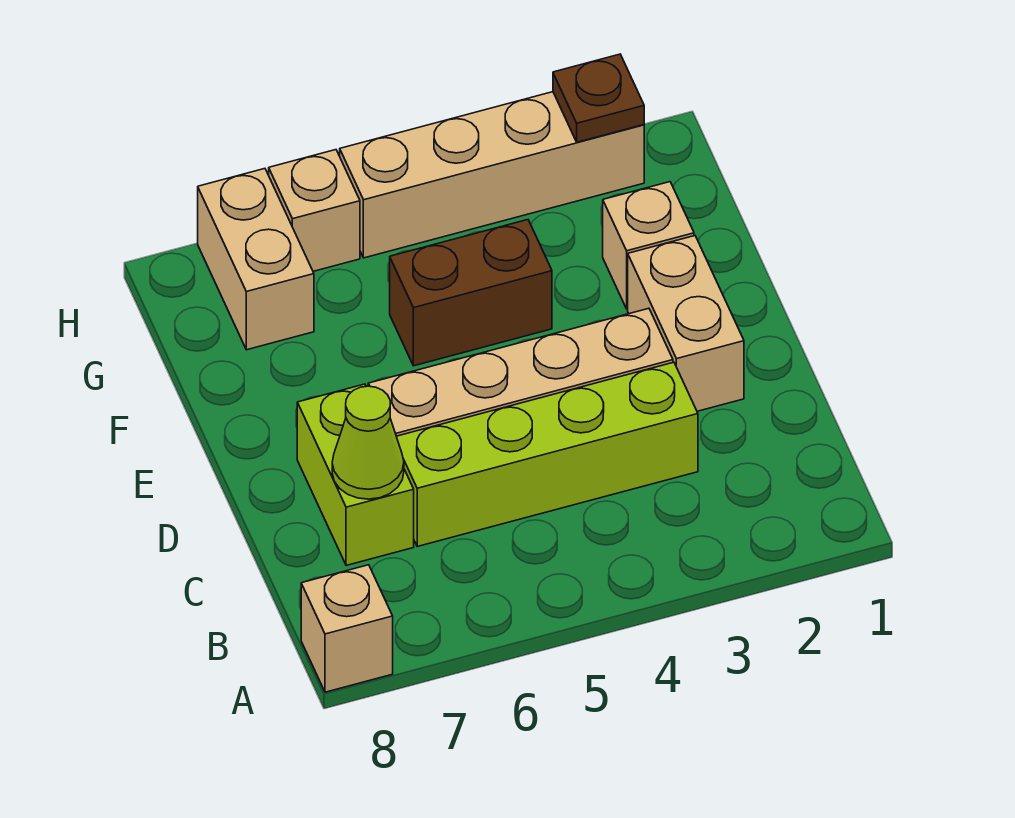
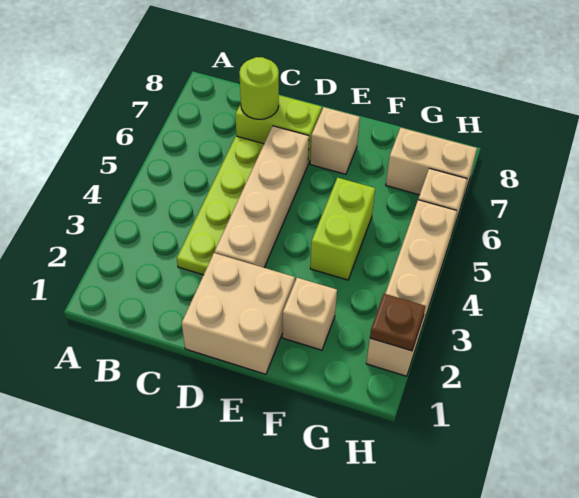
tan 1x1 brick [301,565,393,692] -> tan 1x1 brick moved to [310,107,360,174]
lime 1x4 brick [396,362,698,546] -> lime 1x4 plate [177,136,264,275]
lime 1x1 cone [332,386,404,499] -> lime 1x1 round brick [239,57,279,119]
tan 1x2 brick [628,236,744,411] -> tan 2x2 brick [182,253,295,374]
brown 1x2 brick [390,220,552,366] -> lime 1x2 brick [310,178,375,280]

